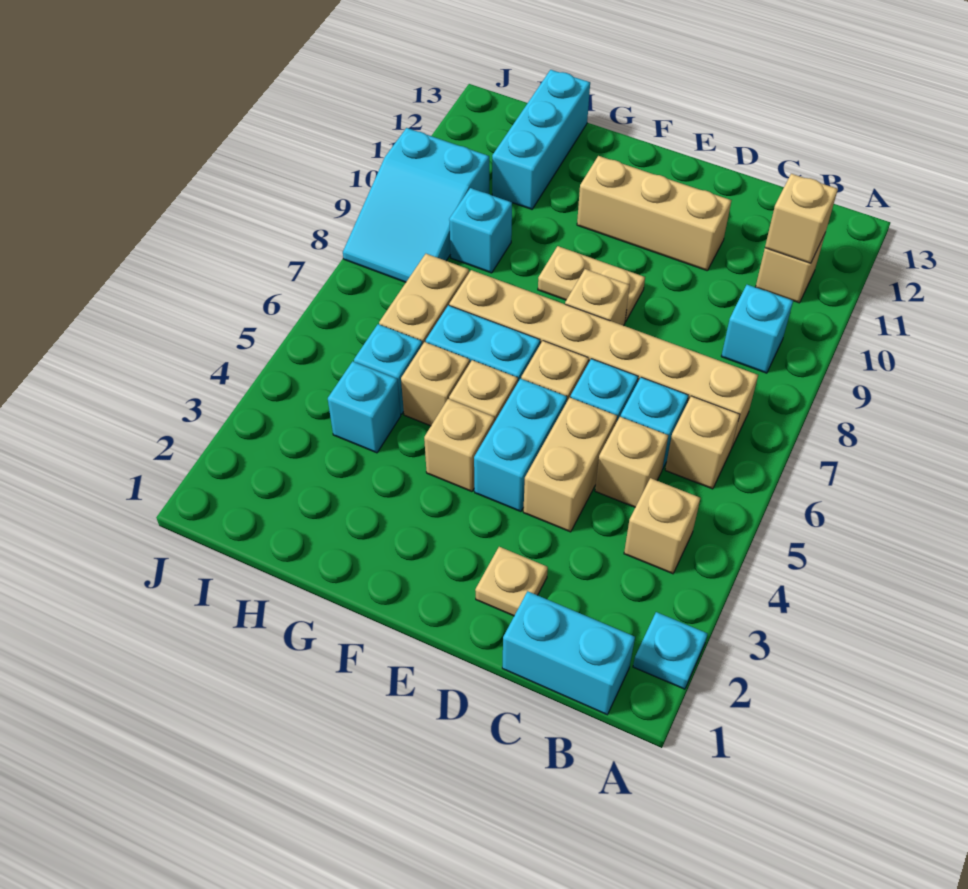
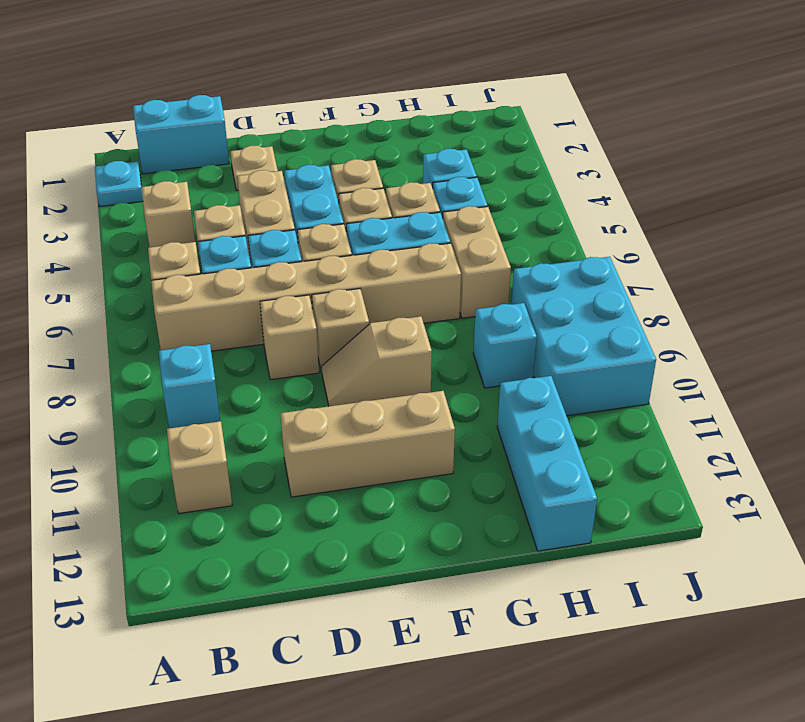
tan 1x1 brick [765,174,838,264] -> tan 1x1 brick moved to [260,295,319,380]
tan 1x2 plate [538,246,645,322] -> tan 1x2 slope [321,316,432,406]
cyan 2x3 slope [343,128,489,282] -> cyan 2x3 brick [511,257,656,416]

